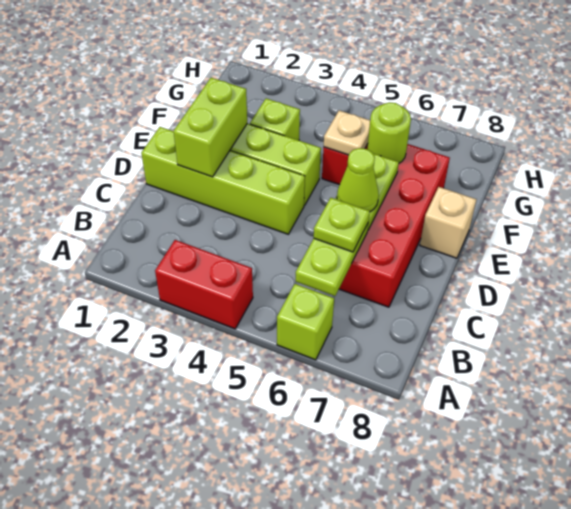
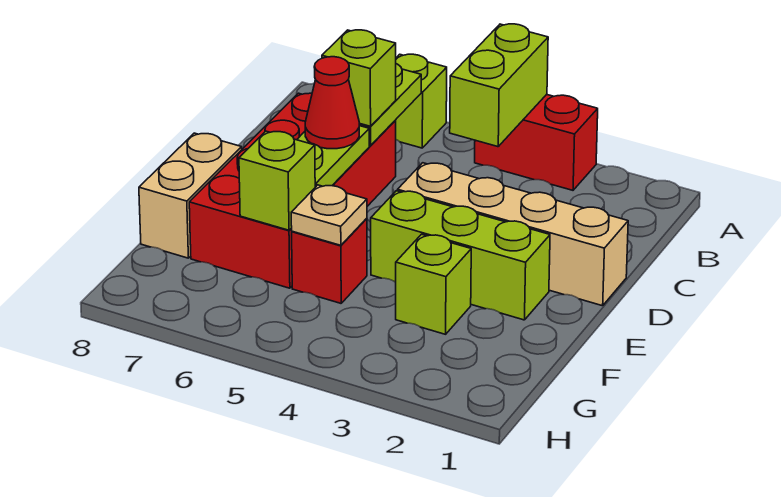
lime 1x1 plate [314,198,370,252] -> lime 1x1 brick [322,30,396,126]
lime 1x4 brick [141,127,305,234] -> tan 1x4 brick [398,163,628,306]
lime 1x2 brick [173,78,247,177] -> lime 1x2 brick moved to [450,24,548,147]
lime 1x1 cone [337,148,379,212] -> red 1x1 cone [305,57,359,149]
tan 1x1 brick [420,187,477,258] -> tan 1x2 brick [139,133,242,258]
lime 1x1 round brick [367,102,411,163] -> lime 1x1 brick [239,131,315,230]

